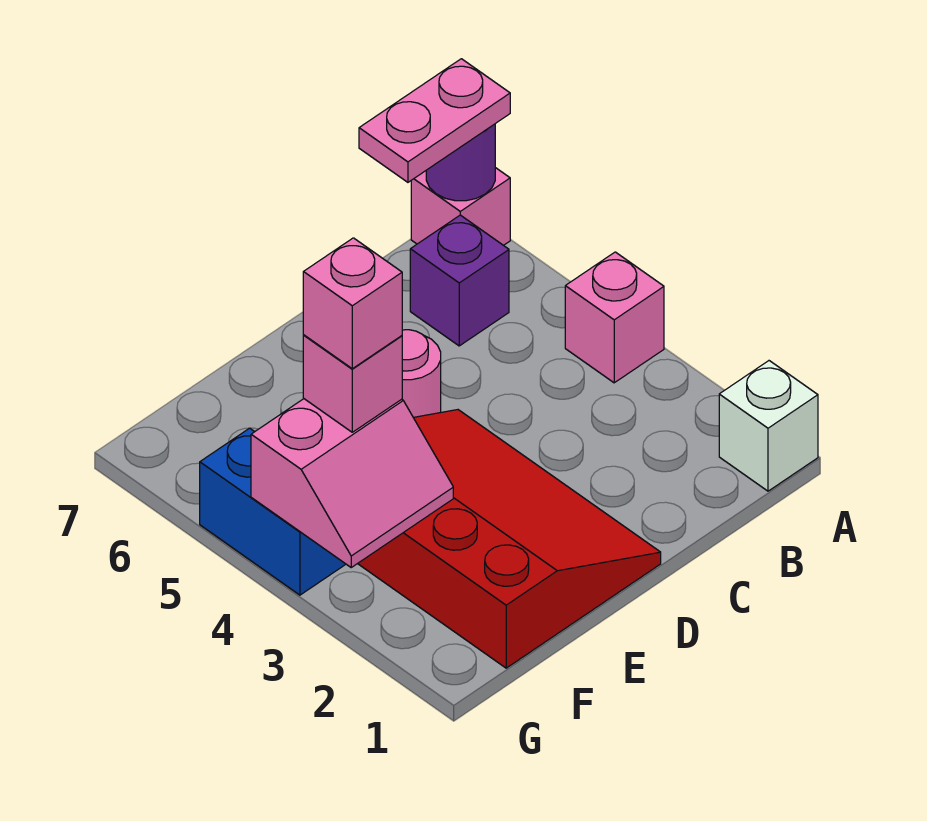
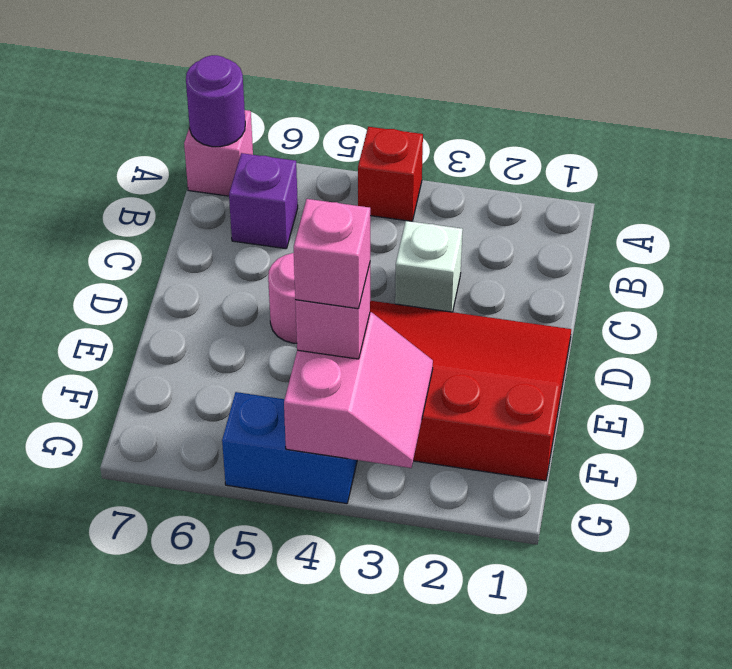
white 1x1 brick [719,361,818,491] -> white 1x1 brick moved to [395,221,463,312]
pink 1x1 brick [565,252,664,383] -> red 1x1 brick [358,127,423,221]
pink 1x2 plate [359,59,510,182] -> none

